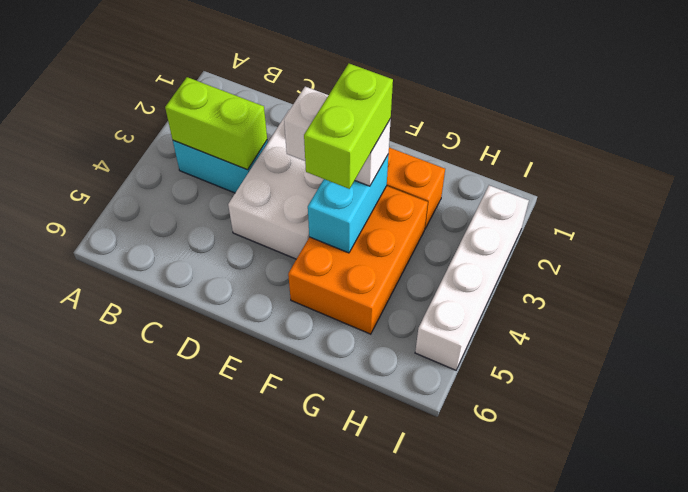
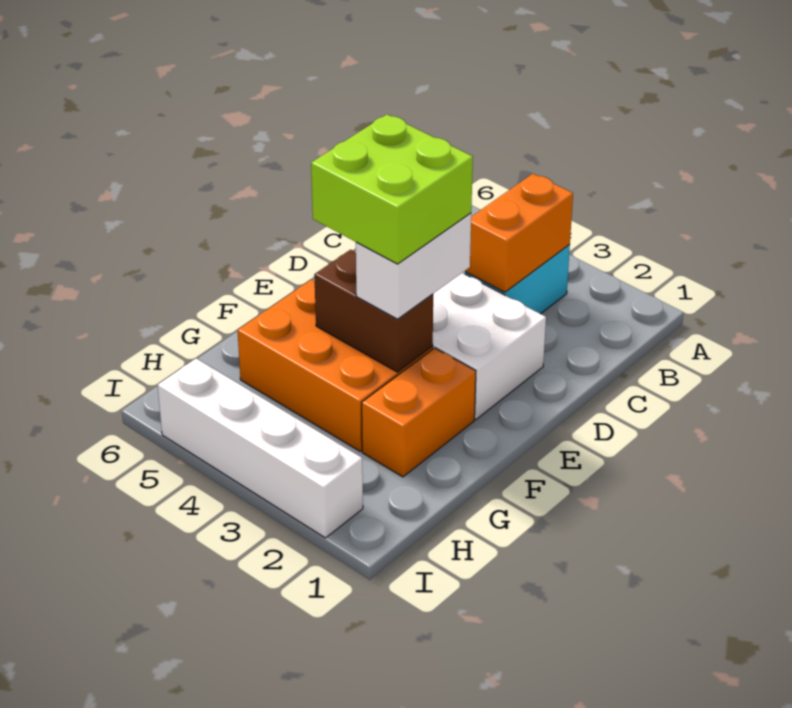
lime 1x2 brick [165,77,267,170] -> orange 1x2 brick [465,174,573,292]
cyan 1x2 brick [308,154,389,253] -> brown 1x2 brick [314,250,433,372]
lime 1x2 brick [304,64,393,189] -> lime 2x2 brick [311,114,473,264]

